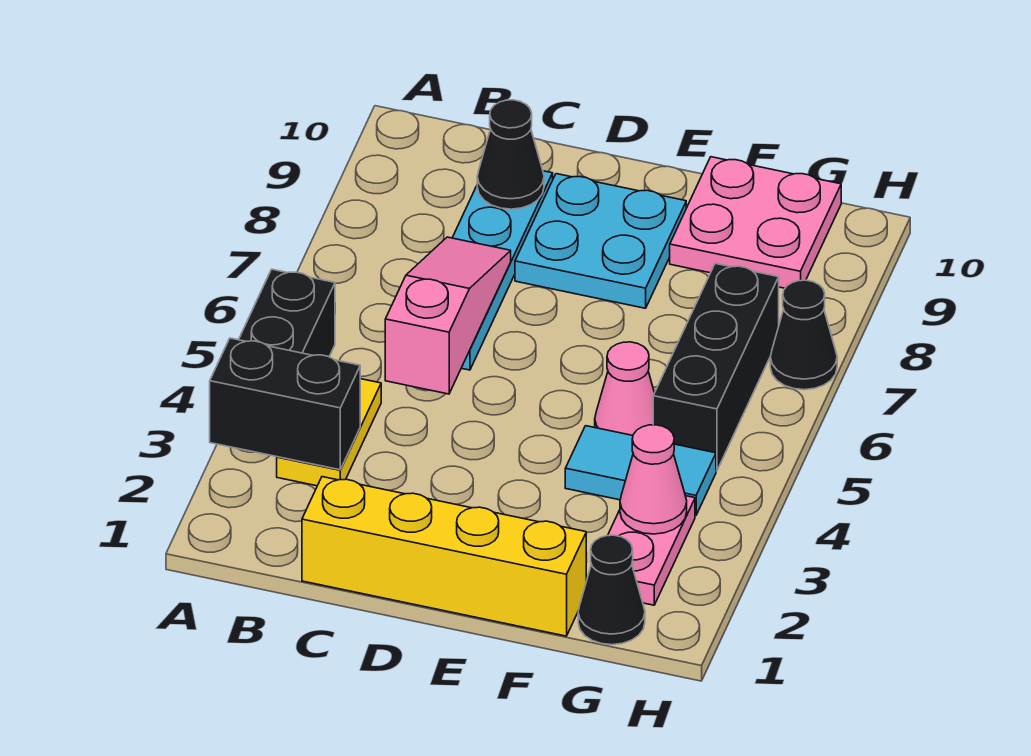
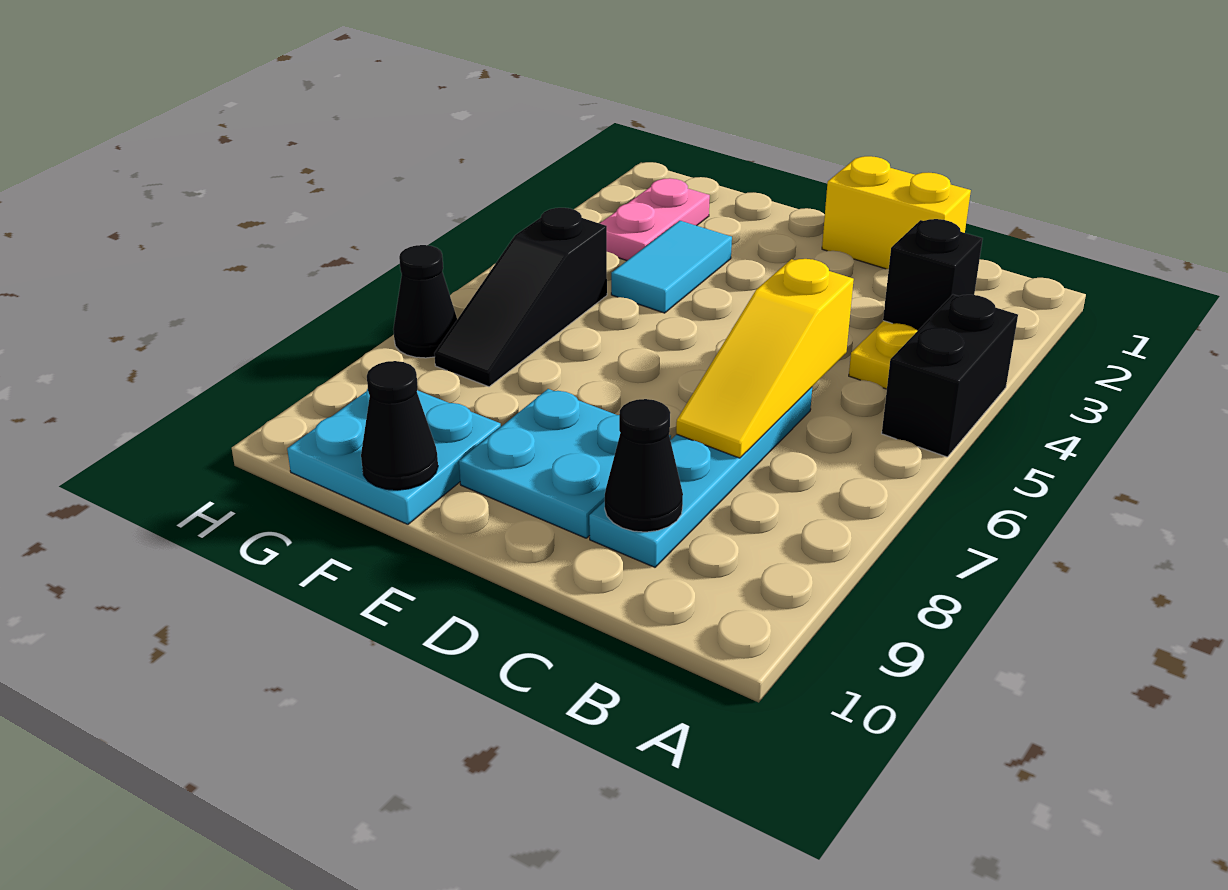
black 1x2 brick [210,338,360,470] -> black 1x1 brick [883,219,983,331]
yellow 1x4 brick [302,477,586,636] -> yellow 1x2 brick [822,156,971,269]
pink 1x3 slope [385,237,511,394] -> yellow 1x3 slope [676,259,854,458]
cyan 1x2 tile [565,426,716,516] -> cyan 1x2 tile turned to [611,221,732,313]
pink 1x1 cone [595,342,655,435] -> none
pink 2x2 plate [670,157,841,288] -> cyan 2x2 plate [287,389,501,524]
black 1x1 cone [578,535,645,645] -> black 1x1 cone moved to [361,361,438,490]
pink 1x1 cone [620,425,687,534] -> none
black 1x3 brick [653,264,779,471] -> black 1x3 slope [434,208,607,387]

